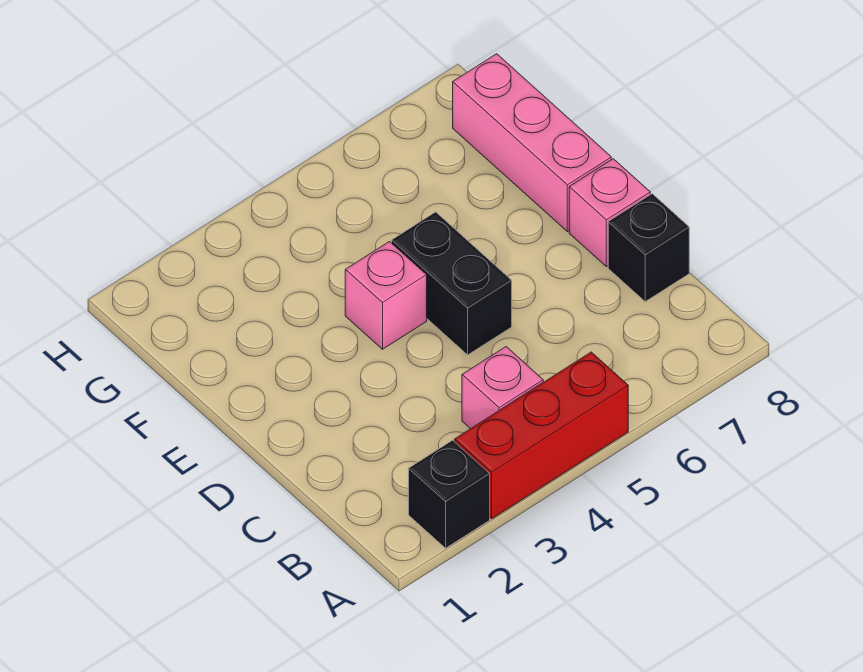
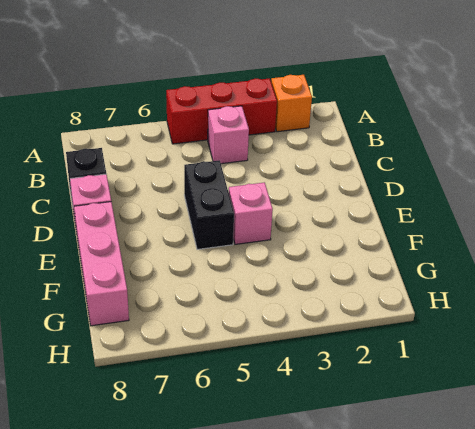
black 1x1 brick [409,440,490,548] -> orange 1x1 brick [271,75,312,132]

